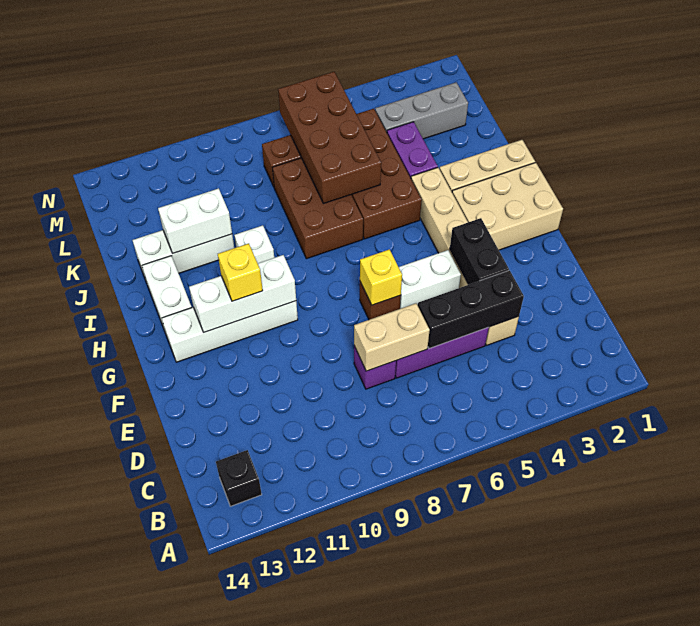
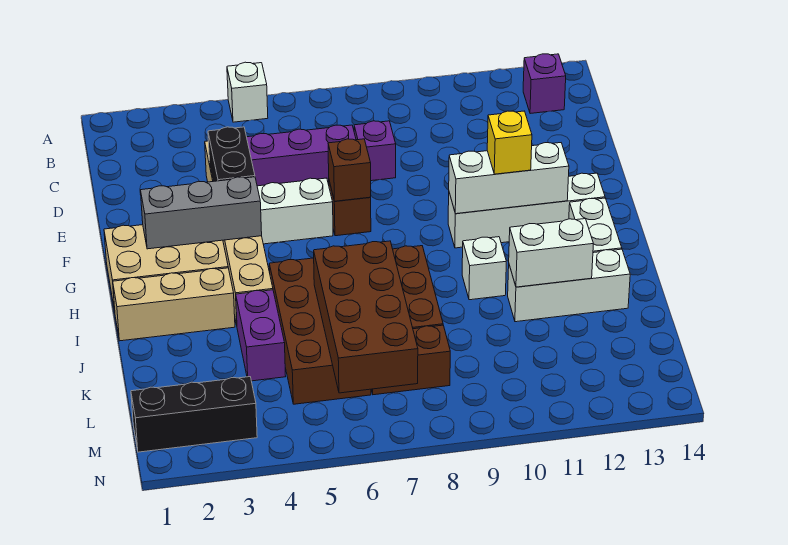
none -> white 1x1 brick [227,62,268,122]
black 1x1 brick [216,450,262,506] -> purple 1x1 brick [523,54,566,114]
black 1x3 brick [418,270,524,349] -> black 1x3 brick moved to [131,377,257,452]
tan 1x2 brick [354,303,430,371] -> none
yellow 1x1 brick [360,249,402,305] -> brown 1x1 brick [328,139,371,201]
grey 1x3 brick [375,82,468,139] -> grey 1x3 brick moved to [141,177,262,249]

